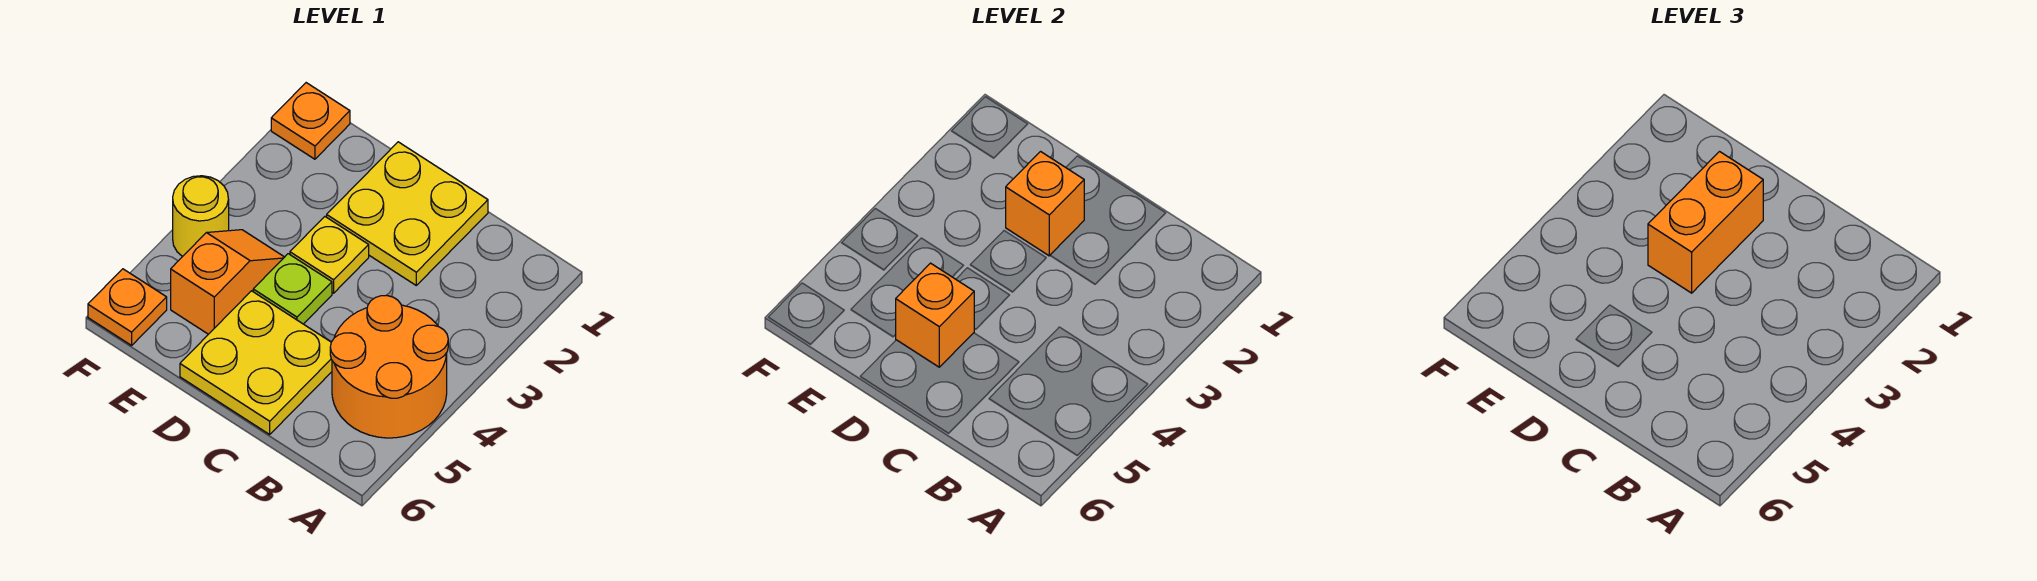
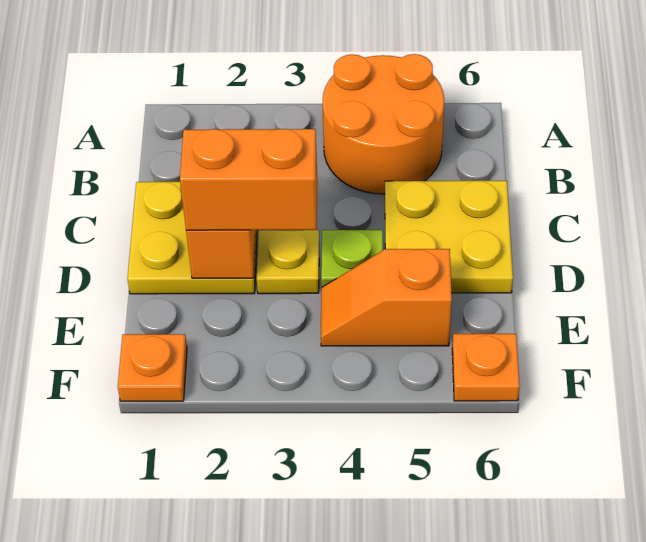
orange 1x1 brick [895,263,974,367] -> none
yellow 1x1 round brick [173,176,229,257] -> none

